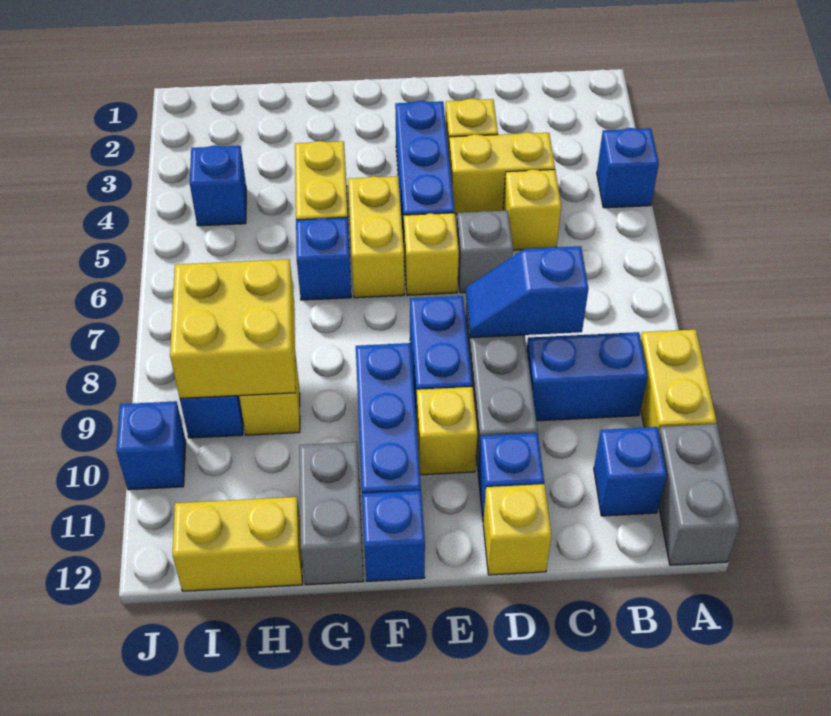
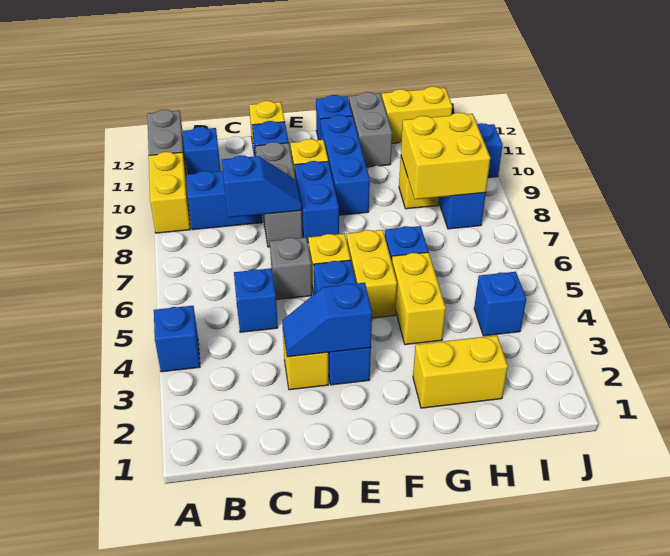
yellow 1x2 brick [449,132,555,214] -> yellow 1x2 brick moved to [413,335,508,408]
yellow 1x1 brick [503,169,561,250] -> blue 1x1 brick [234,268,278,332]
none -> blue 1x2 slope [282,283,372,357]

